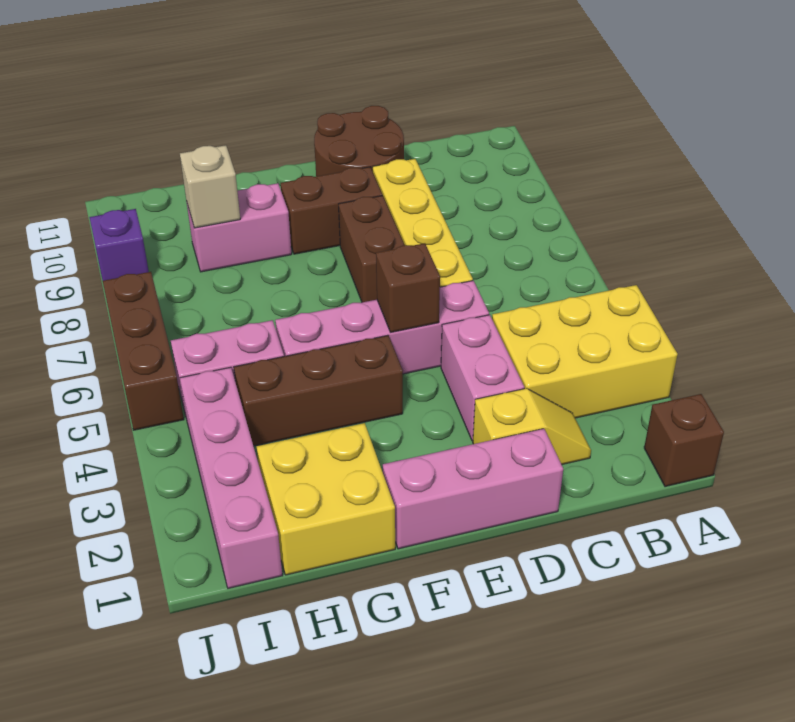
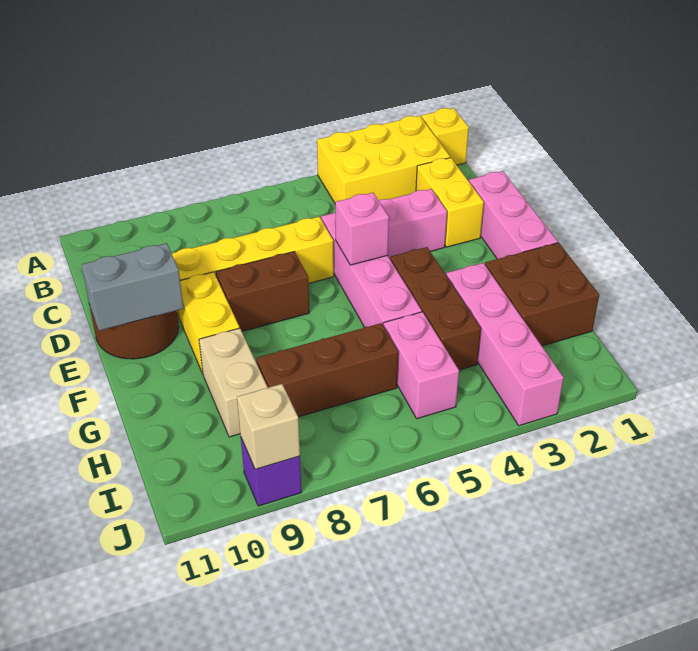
brown 1x1 brick [644,394,724,487] -> yellow 1x1 brick [421,108,469,165]
yellow 2x3 brick [492,285,678,418] -> yellow 2x3 brick turned to [317,116,450,203]
yellow 1x2 slope [473,388,591,464] -> yellow 1x2 brick [416,158,484,247]
brown 1x1 brick [376,243,440,332] -> pink 1x1 brick [335,193,389,265]
brown 1x2 brick [281,167,382,254] -> yellow 1x2 brick [178,272,239,374]
none -> grey 1x2 brick [81,243,184,331]
yellow 2x2 brick [257,423,395,575] -> brown 2x2 brick [485,243,599,346]
pink 1x2 brick [187,183,292,272] -> tan 1x2 brick [199,328,268,437]
tan 1x1 brick [180,145,240,228] -> tan 1x1 brick moved to [237,384,300,469]
pink 1x4 brick [180,367,283,588] -> pink 1x4 brick turned to [446,263,564,426]
brown 1x3 brick [103,272,184,430] -> brown 1x3 brick moved to [256,323,398,417]

